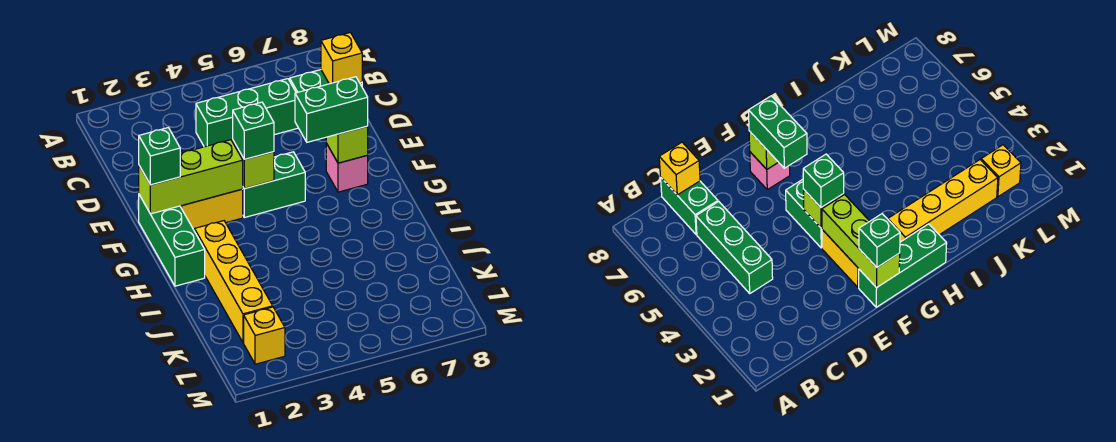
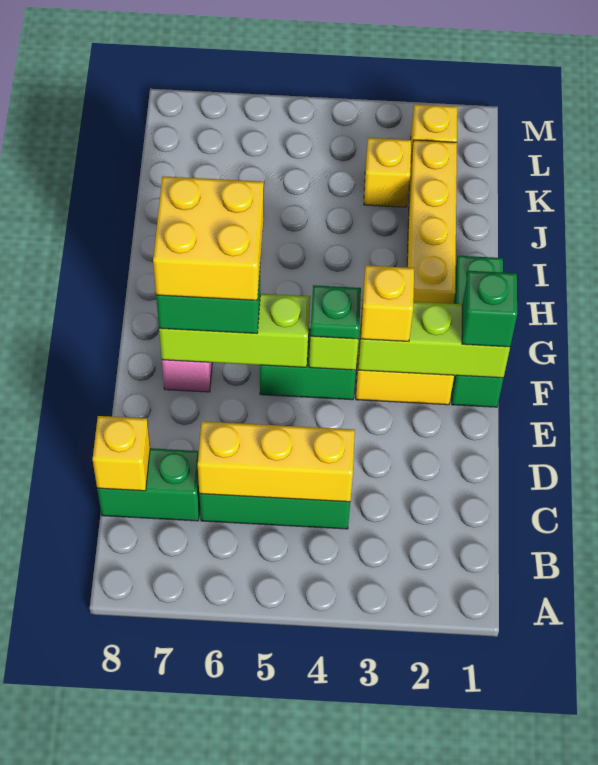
none -> yellow 1x3 brick [198,421,355,502]
none -> yellow 1x1 brick [361,265,414,342]
green 1x1 brick [233,102,274,159] -> green 1x1 plate [310,285,361,339]
none -> yellow 2x2 brick [153,176,264,300]
lime 1x1 brick [326,126,368,163] -> lime 1x3 brick [159,294,310,367]
none -> yellow 1x1 brick [364,138,411,207]

